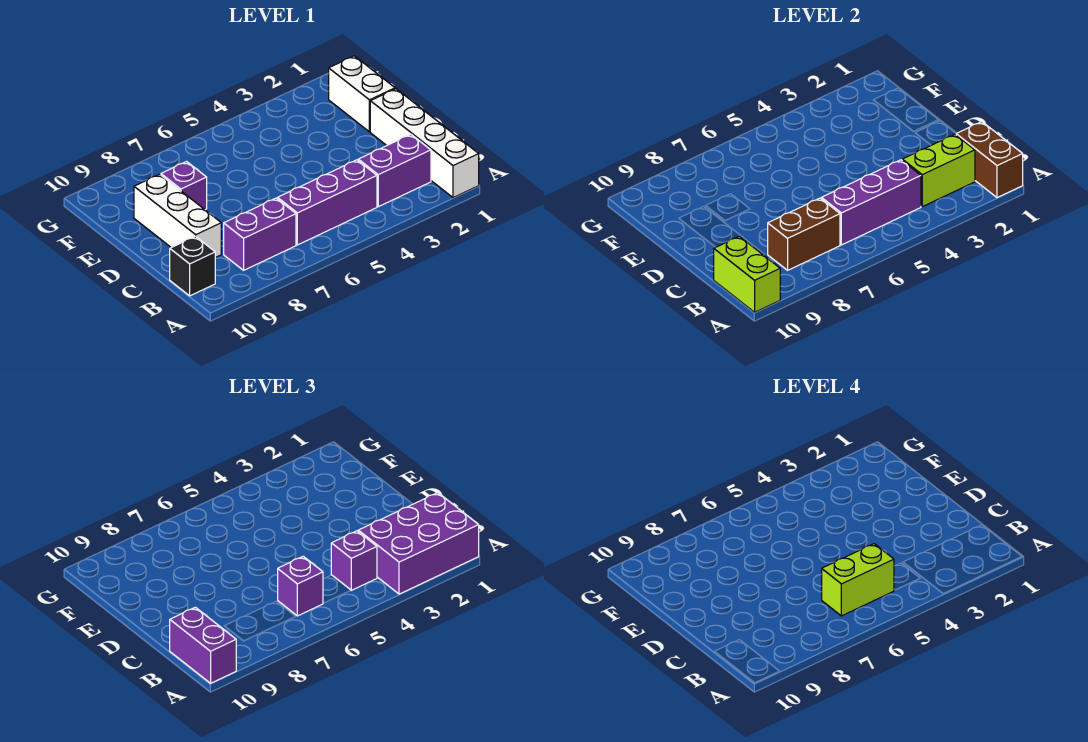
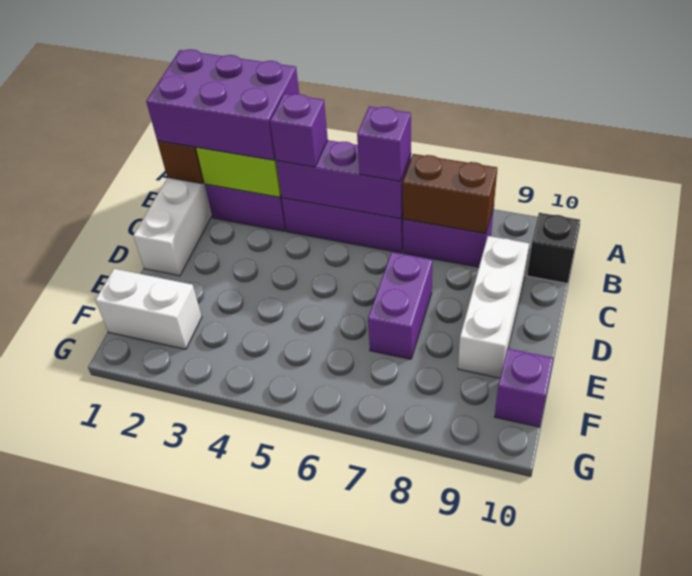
lime 1x2 brick [714,236,780,312] -> none
purple 1x2 brick [170,607,236,683] -> purple 1x2 brick moved to [368,252,433,359]
lime 1x2 brick [822,544,894,616] -> none
white 1x2 brick [329,56,395,132] -> white 1x2 brick turned to [95,269,202,349]
purple 1x1 brick [161,162,207,210] -> purple 1x1 brick moved to [495,348,553,427]

